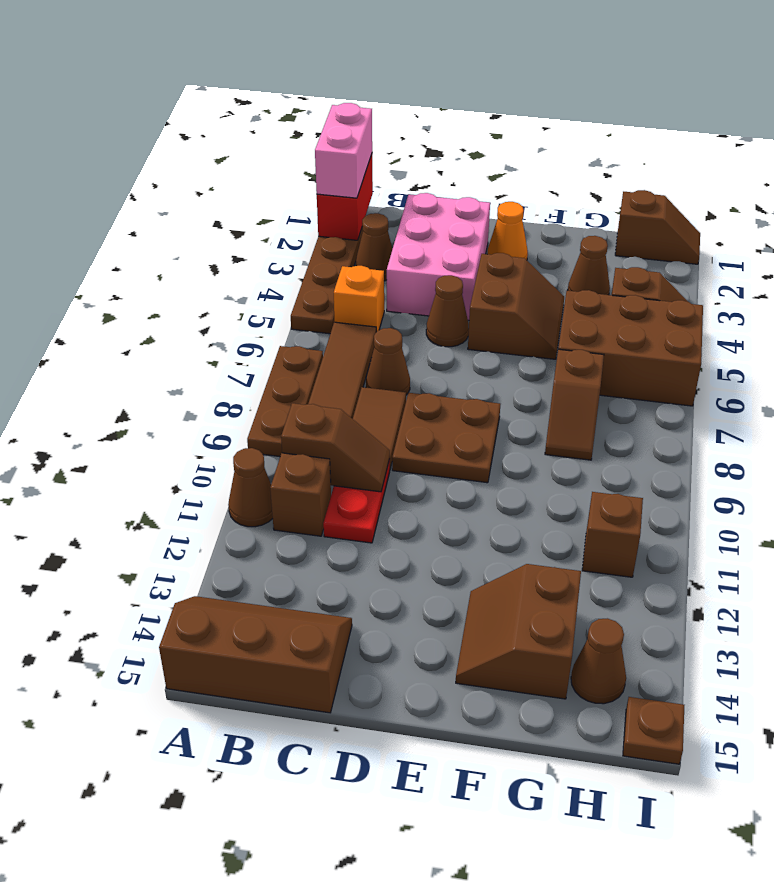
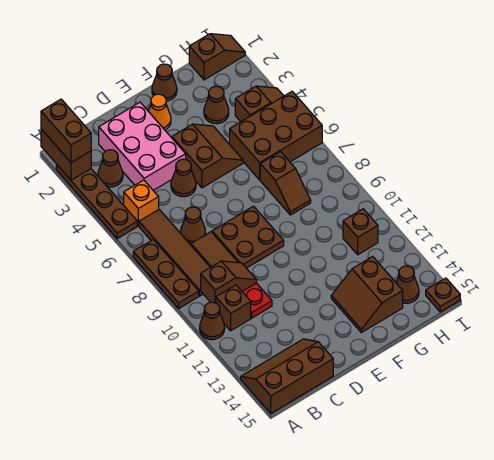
red 1x2 brick [317,154,373,240] -> brown 1x2 brick [41,129,91,180]
pink 1x2 brick [315,103,372,198] -> brown 1x2 brick [41,99,91,163]
none -> brown 1x1 cone [152,64,177,101]

